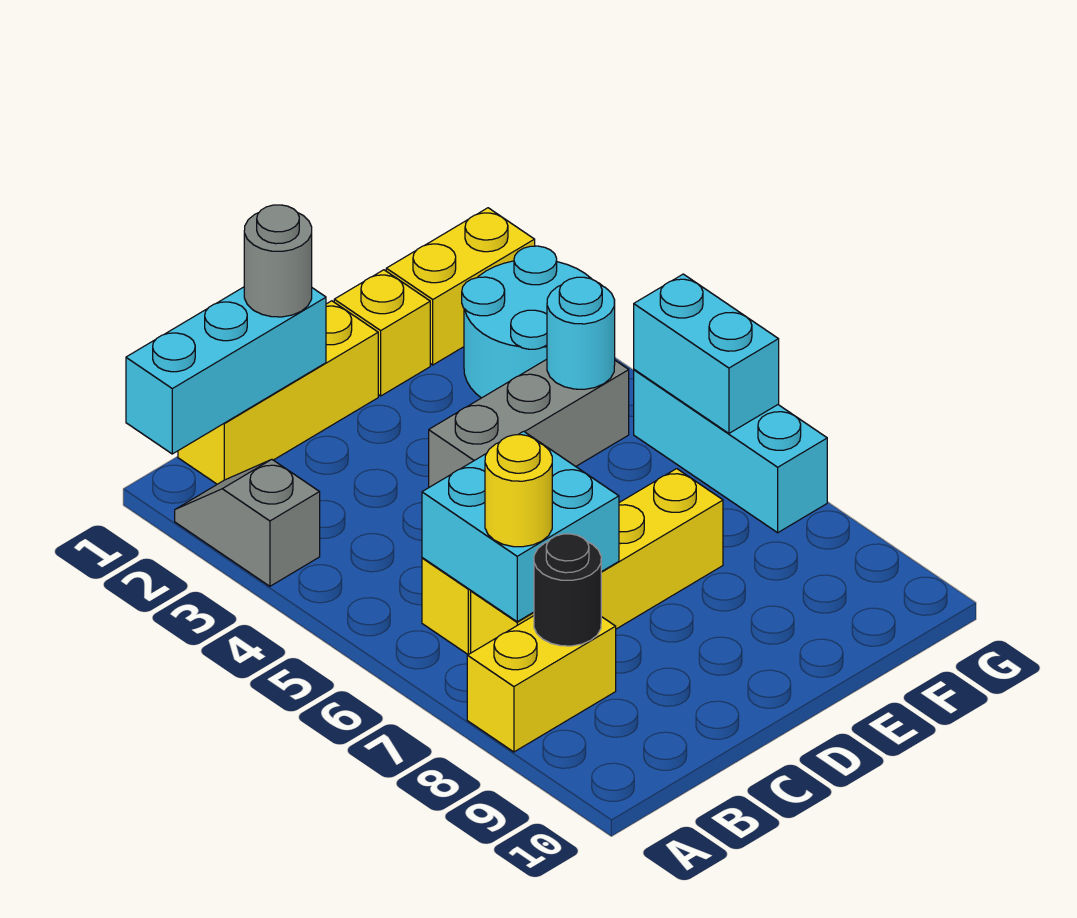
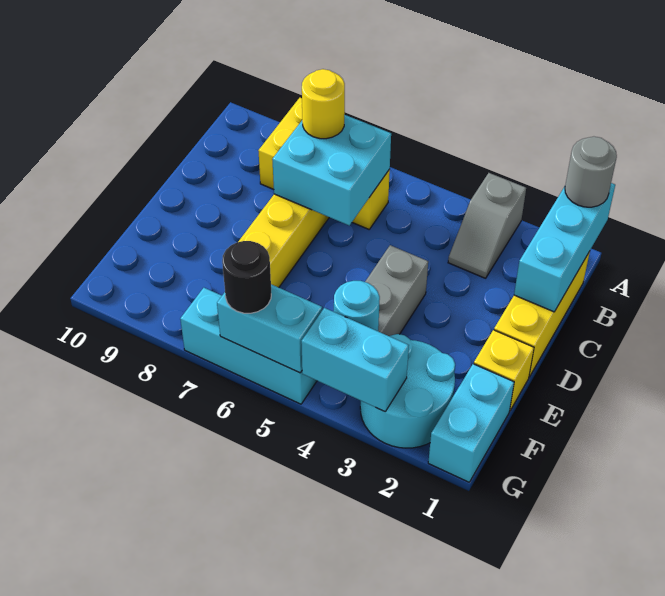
grey 1x2 slope [175,459,320,586] -> grey 1x2 slope turned to [448,173,526,278]
black 1x1 round brick [534,534,601,646] -> black 1x1 round brick moved to [222,241,271,313]
grey 1x1 round brick [244,205,312,317] -> grey 1x1 round brick moved to [565,137,617,207]
yellow 1x2 brick [386,208,535,365] -> cyan 1x2 brick [428,364,514,482]
none -> cyan 1x2 brick [301,308,409,412]

